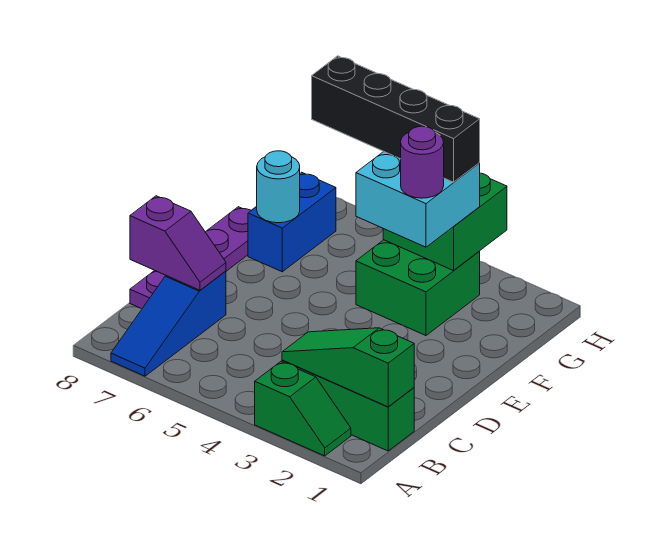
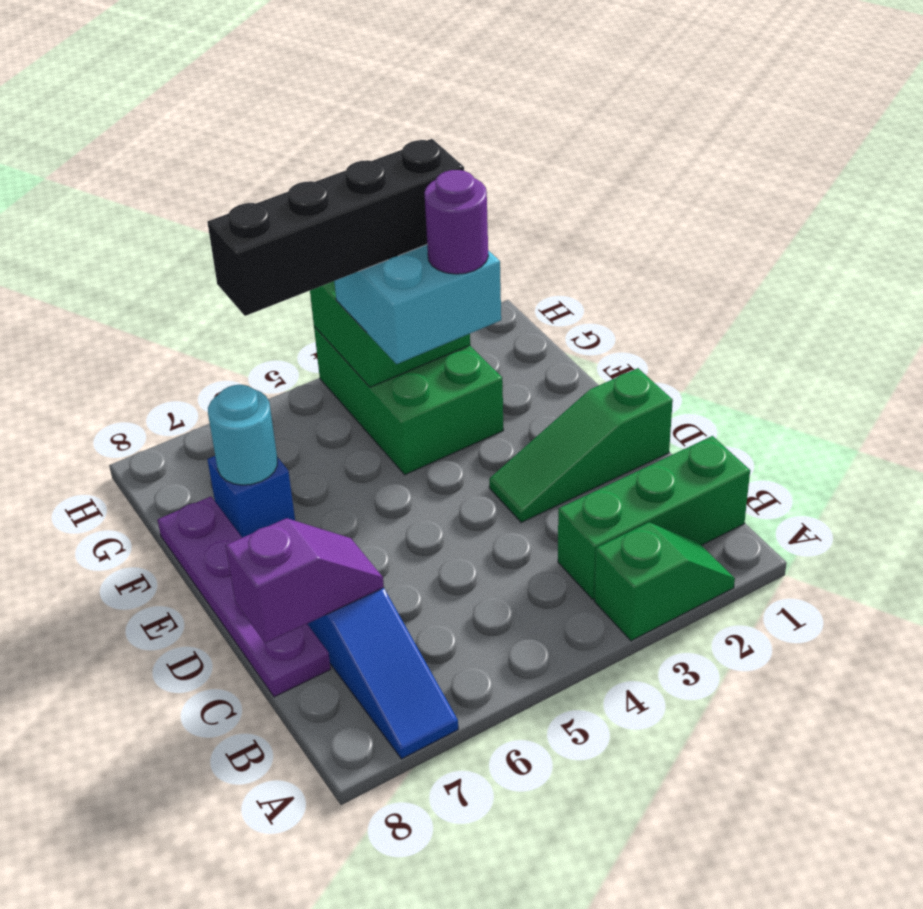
green 1x3 slope [282,328,414,407] -> green 1x3 slope moved to [489,368,673,522]
green 2x2 brick [356,240,480,335] -> green 2x3 brick [314,326,504,475]
blue 1x2 brick [248,172,336,272] -> blue 1x1 brick [207,456,295,538]

